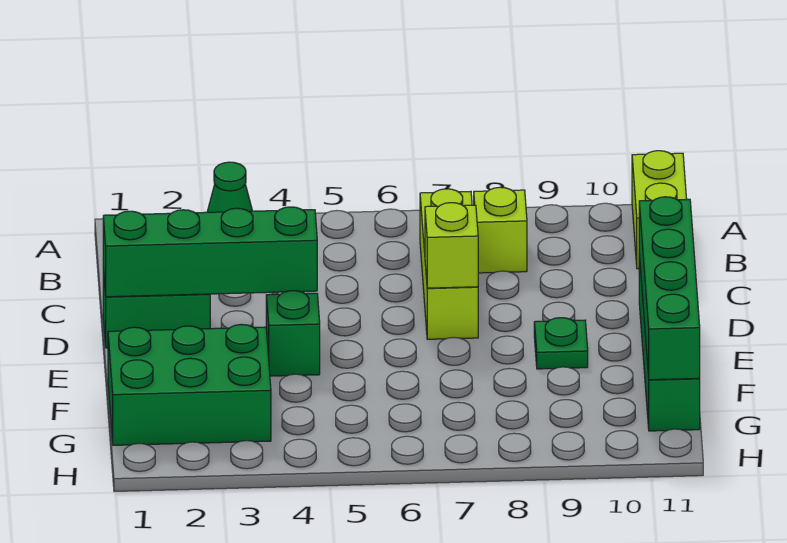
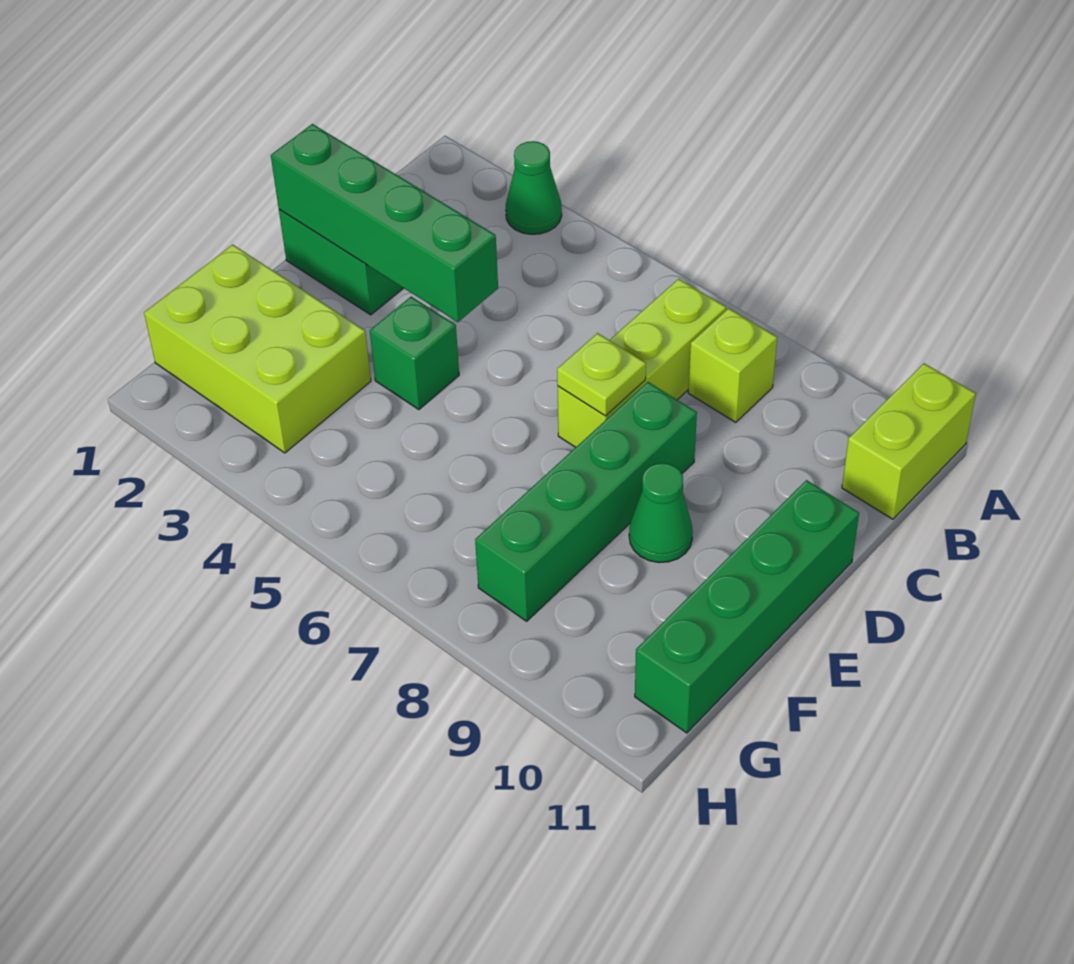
lime 1x1 brick [425,203,478,288] -> lime 1x1 plate [557,333,646,416]
green 1x4 brick [639,197,700,380] -> green 1x4 brick moved to [475,382,697,621]
green 1x1 plate [534,318,588,369] -> green 1x1 cone [629,463,693,563]
green 2x3 brick [108,324,271,445] -> lime 2x3 brick [144,245,371,453]

